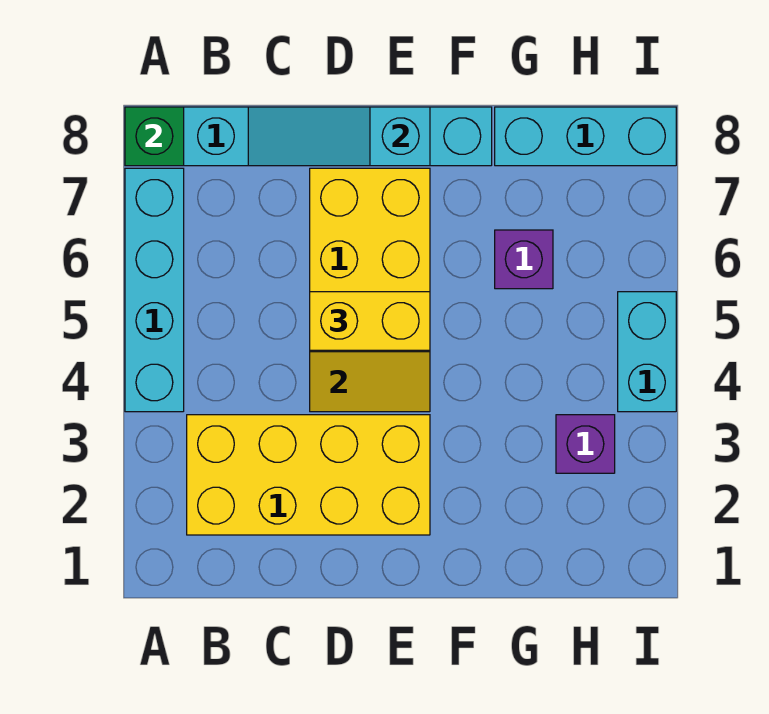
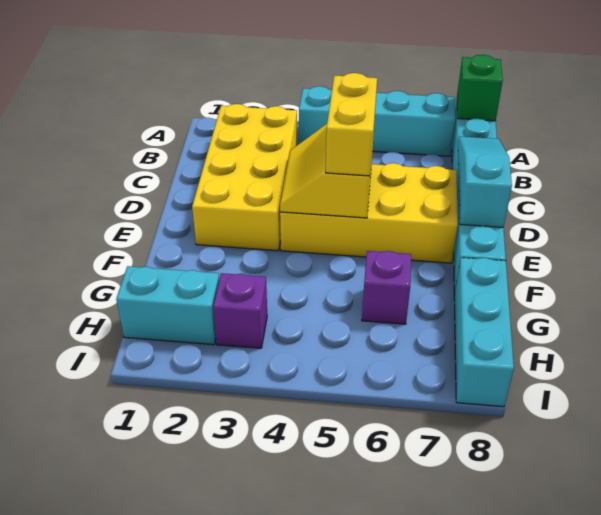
cyan 1x2 brick [618,292,676,412] -> cyan 1x2 brick moved to [116,266,219,345]

